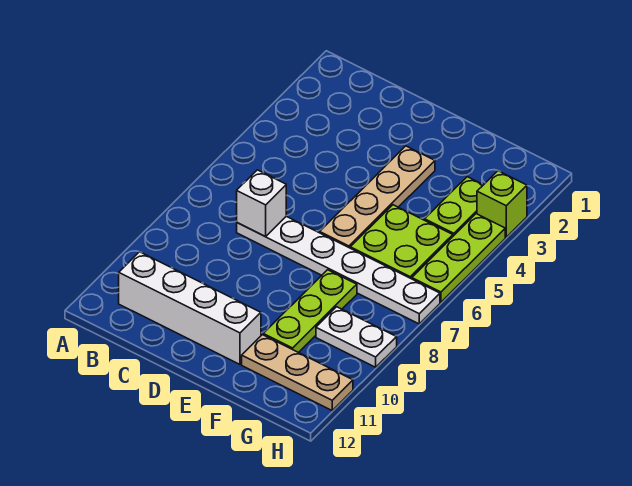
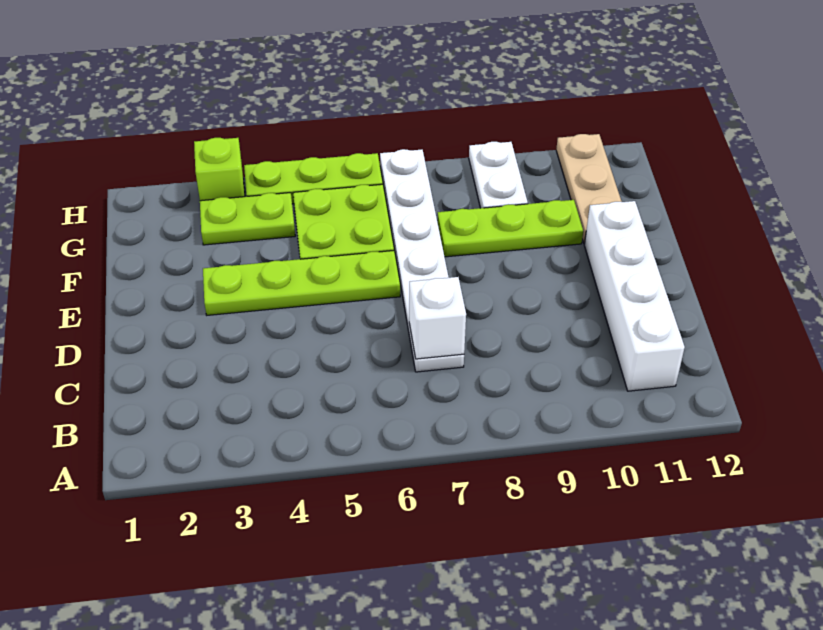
tan 1x4 plate [320,146,435,248] -> lime 1x4 plate [203,251,400,315]

